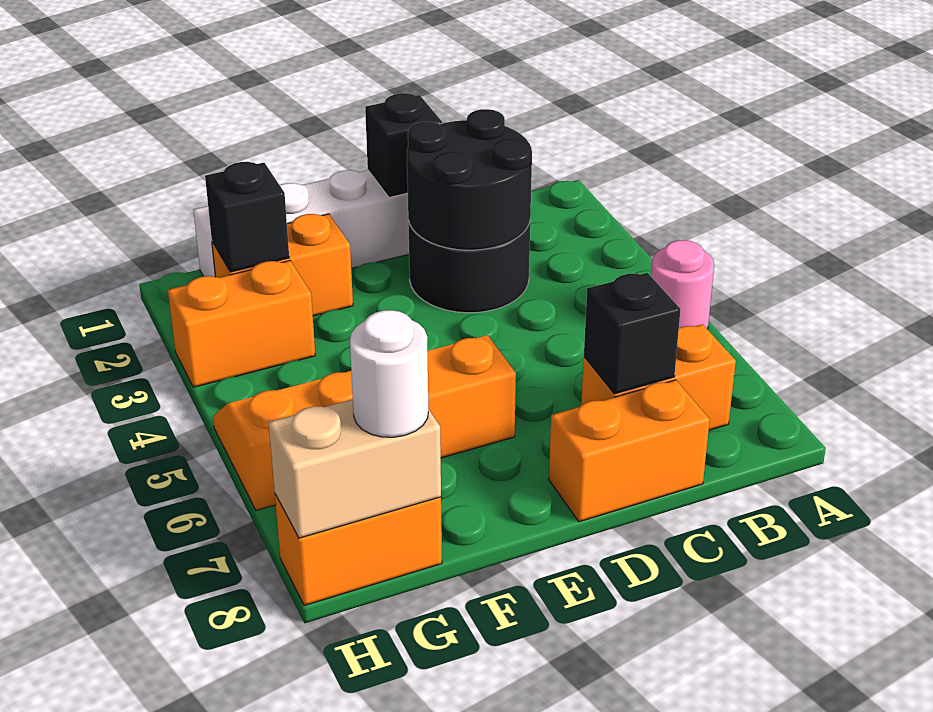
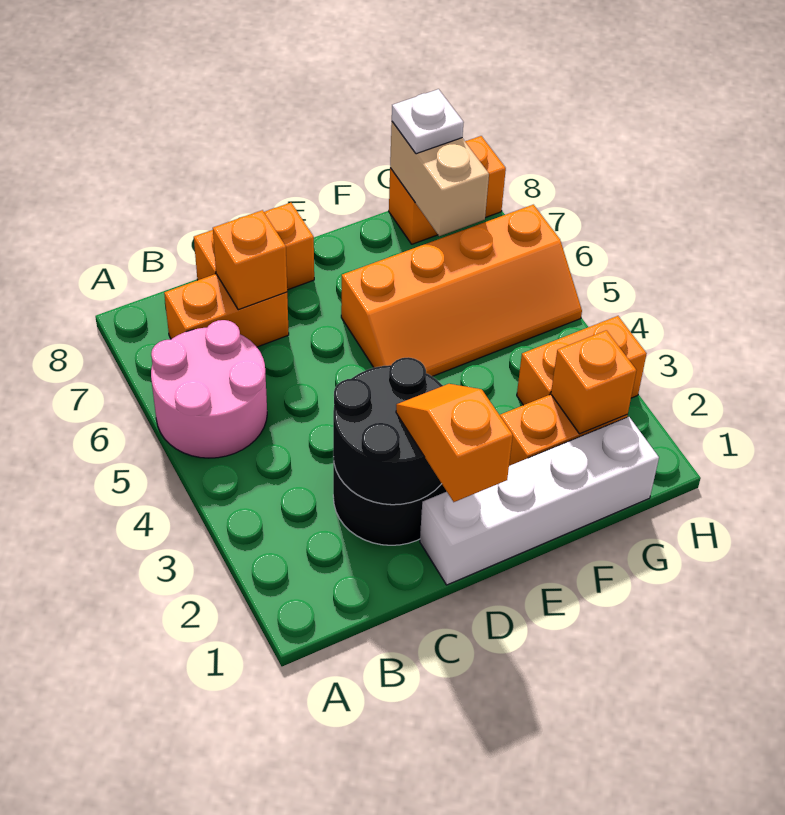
pink 1x1 round brick [651,240,714,329] -> pink 2x2 round brick [151,320,267,458]
black 1x1 brick [584,273,681,394] -> orange 1x1 brick [213,210,287,310]
black 1x1 brick [365,93,442,198] -> none
none -> orange 1x2 slope [396,384,513,502]
black 1x1 brick [205,162,289,272] -> orange 1x1 brick [551,330,636,434]
tan 1x2 brick [269,399,441,538] -> tan 1x2 brick turned to [390,122,489,236]
white 1x1 round brick [350,310,428,437] -> white 1x1 plate [392,89,464,154]

